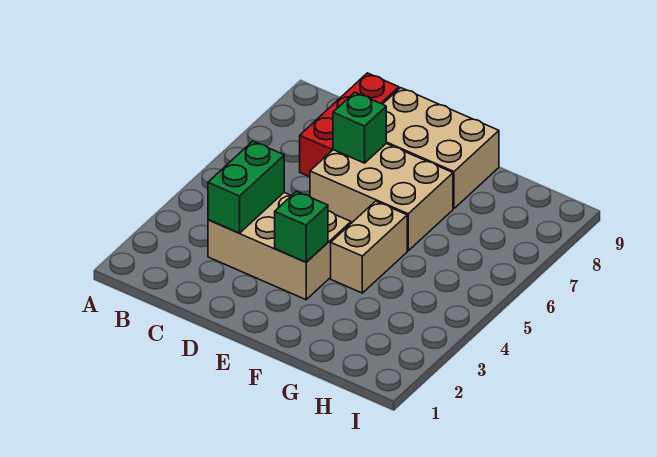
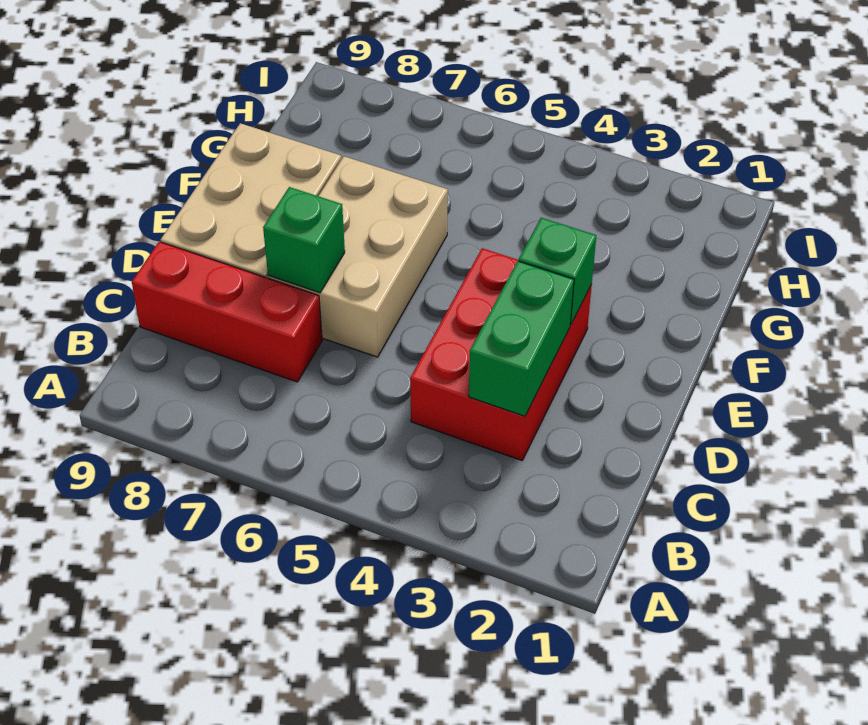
tan 2x3 brick [208,192,351,300] -> red 2x3 brick [410,248,592,460]
green 1x2 brick [208,141,284,233] -> green 1x2 brick turned to [469,261,574,416]
tan 1x2 brick [331,201,407,293] -> none

